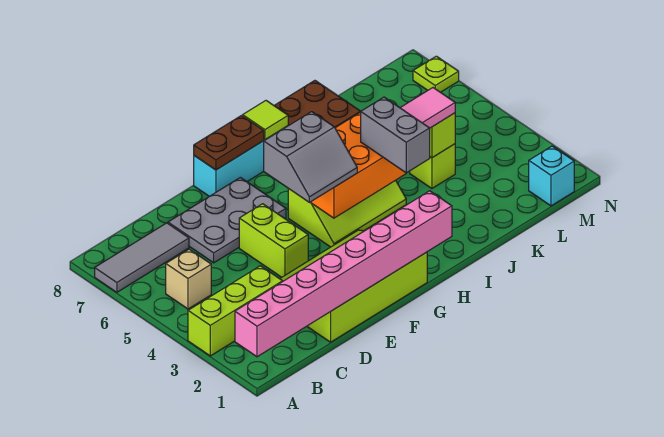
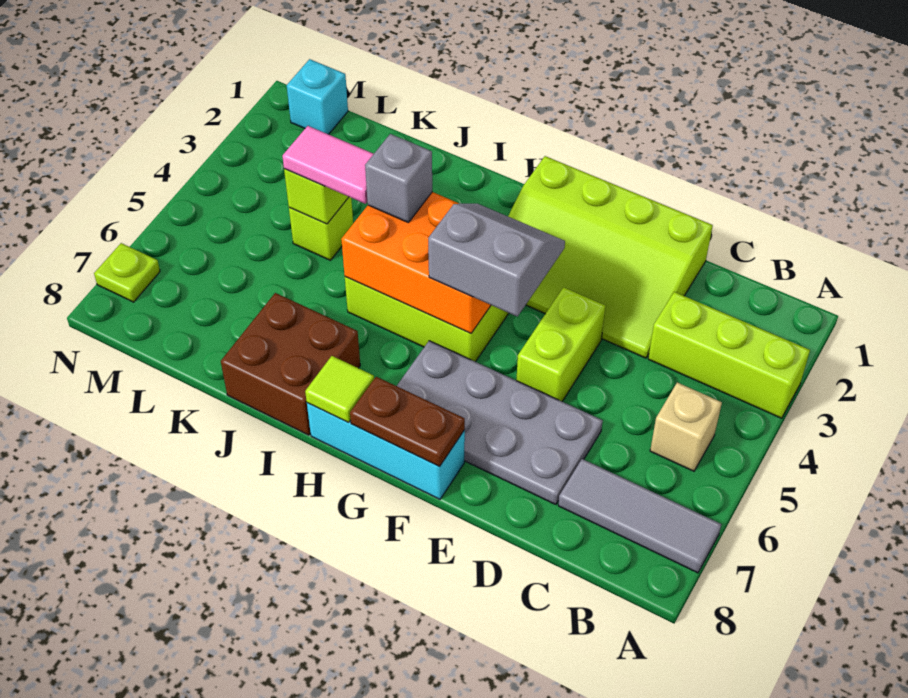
pink 1x8 brick [235,191,452,357] -> none
grey 2x3 plate [168,177,286,263] -> grey 2x4 plate [397,341,603,505]
grey 1x2 brick [361,97,430,173] -> grey 1x1 brick [365,134,432,223]

